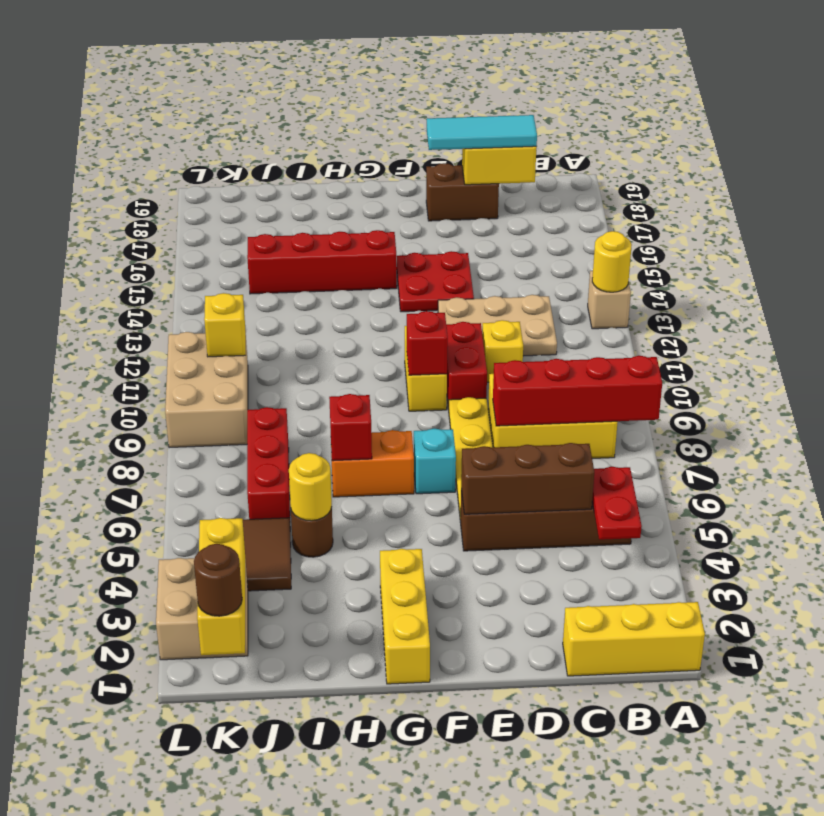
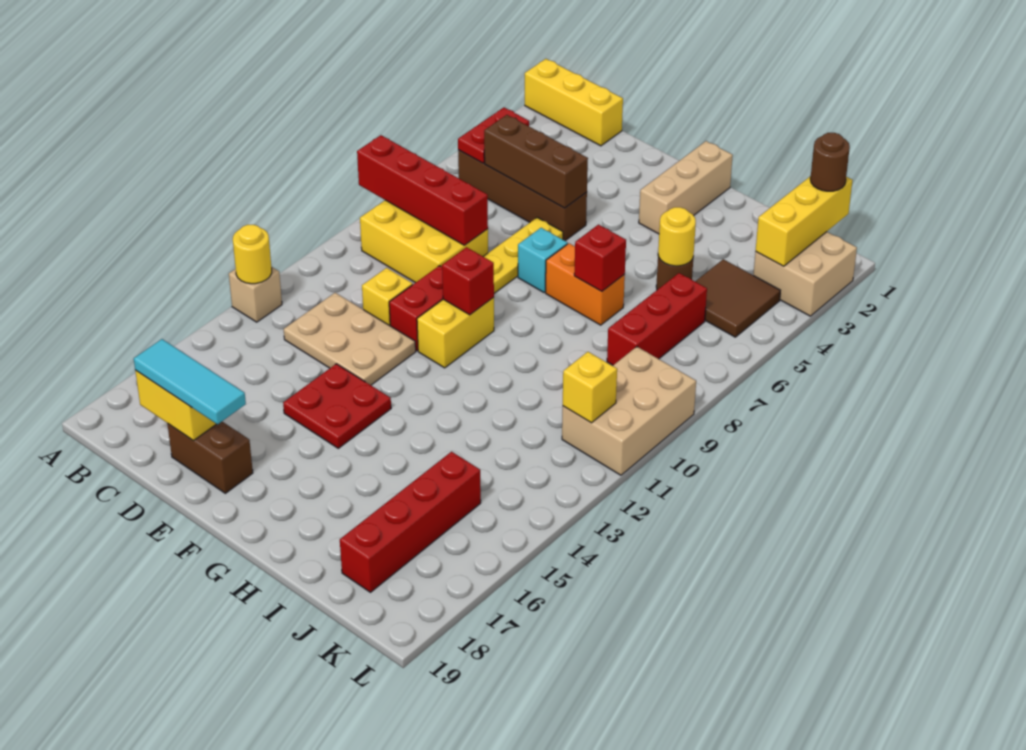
yellow 1x3 brick [380,549,430,684] -> tan 1x3 brick [639,141,733,234]
red 1x4 brick [247,230,397,294] -> red 1x4 brick turned to [340,452,481,592]

